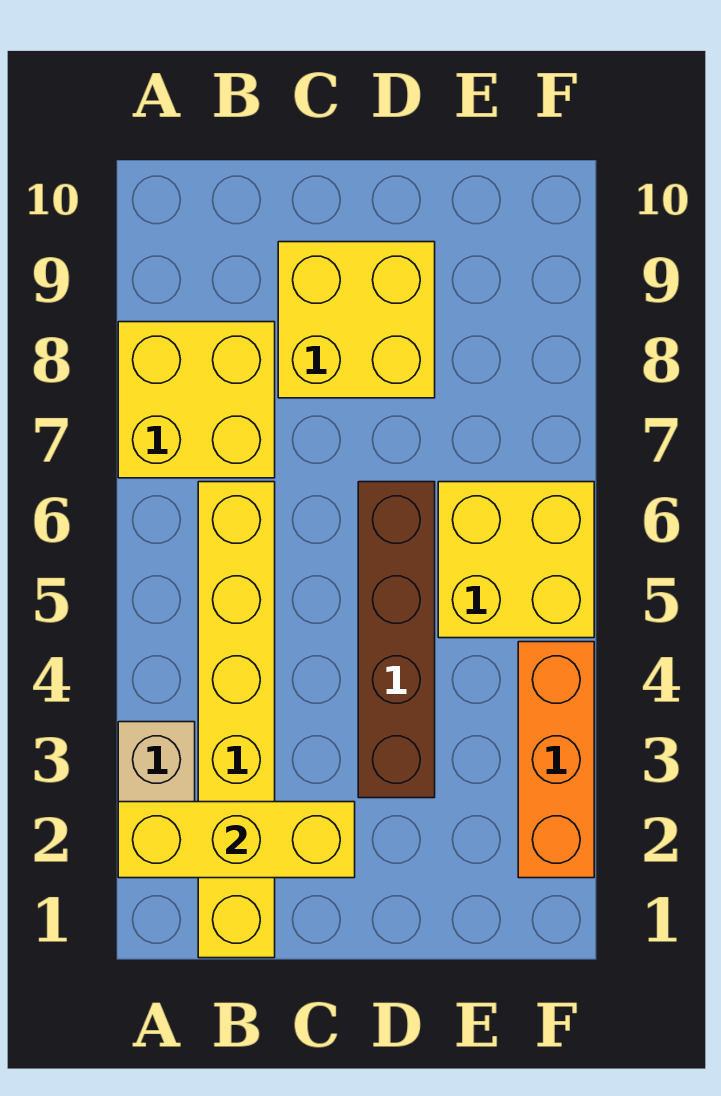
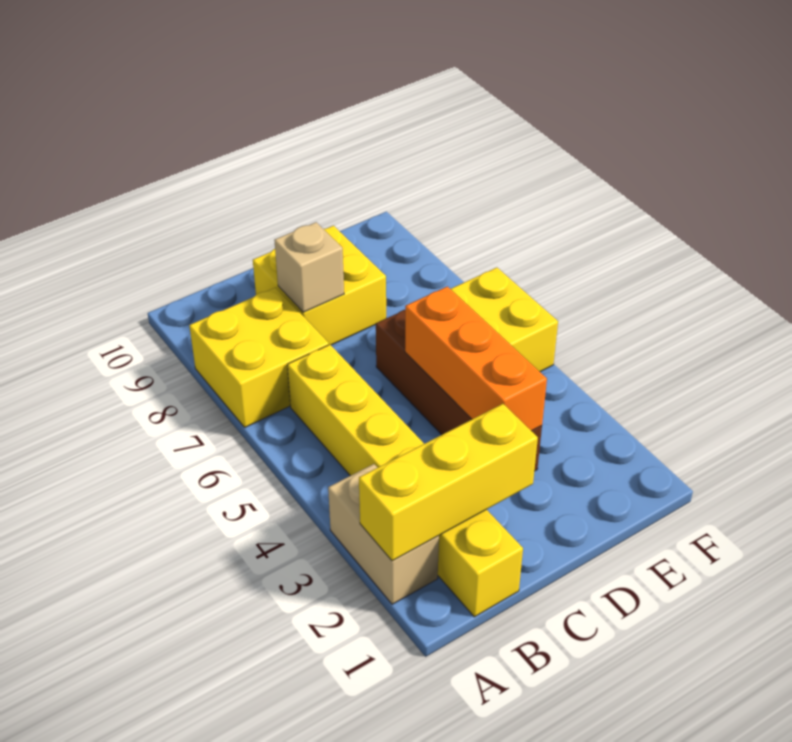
none -> tan 1x1 brick [274,222,344,312]
orange 1x3 brick [518,642,594,878] -> orange 1x3 brick moved to [405,286,547,431]

